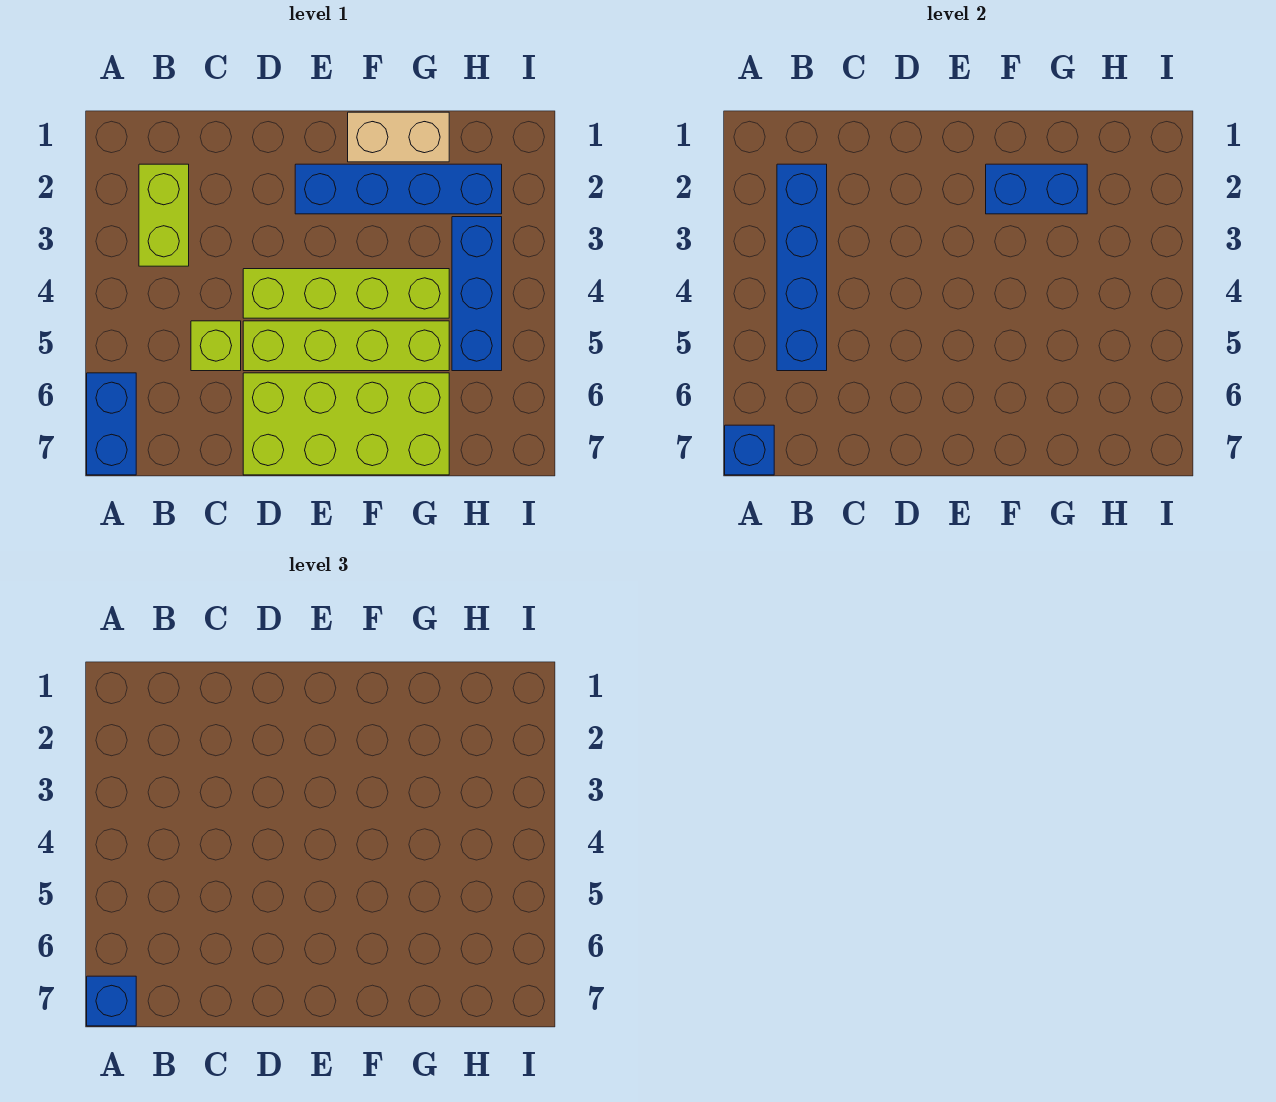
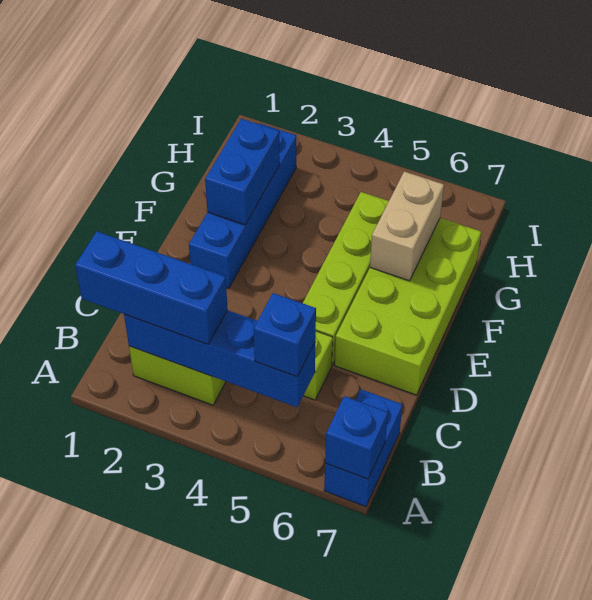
blue 1x2 brick [87,373,136,475] -> blue 1x2 brick turned to [324,389,402,507]
blue 1x1 brick [87,976,136,1026] -> blue 1x1 brick moved to [253,293,316,376]
lime 1x4 brick [243,269,449,318] -> none
tan 1x2 brick [348,112,449,162] -> tan 1x2 brick moved to [370,171,444,281]
blue 1x3 brick [452,217,502,371] -> blue 1x3 brick moved to [75,232,228,344]

